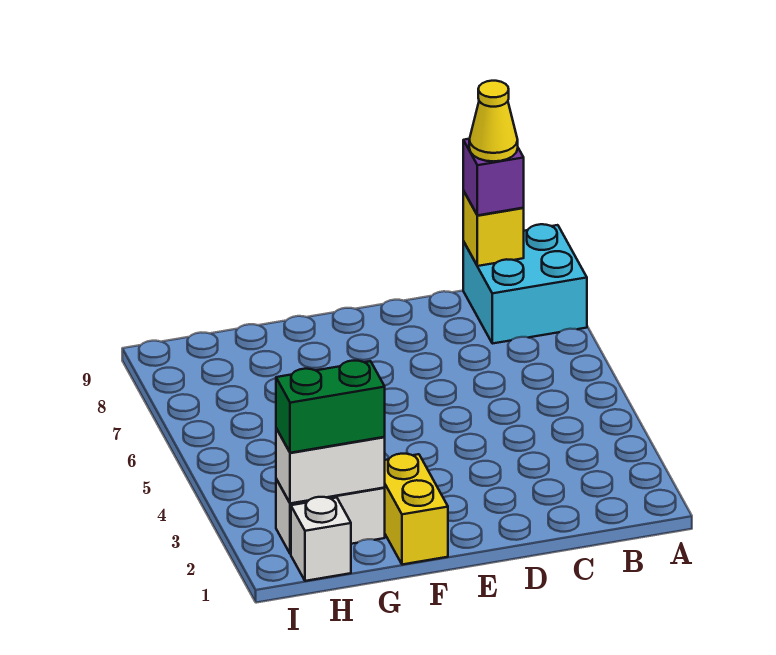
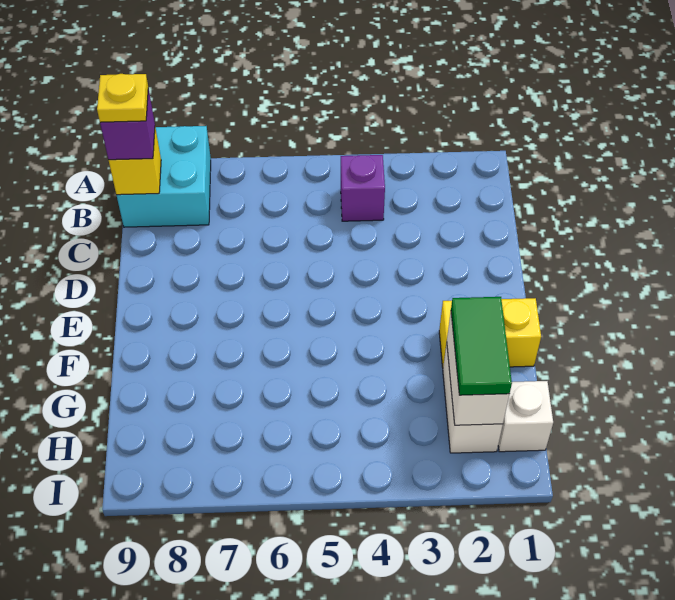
none -> purple 1x1 brick [341,155,385,221]
yellow 1x1 cone [469,81,518,161] -> yellow 1x1 plate [97,74,148,122]
green 1x2 brick [276,361,385,453] -> green 1x2 tile [451,297,512,395]

